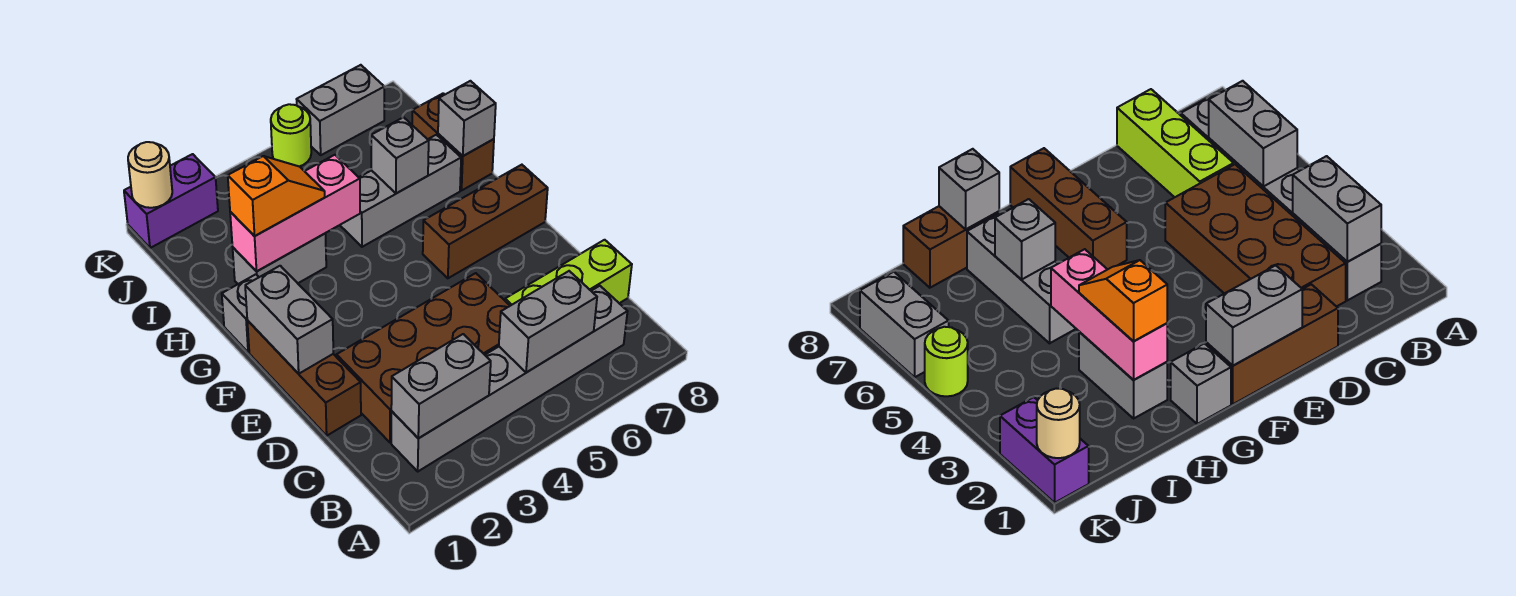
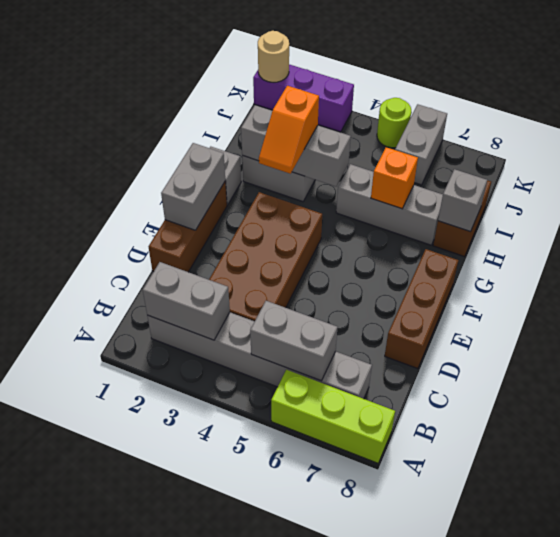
brown 2x4 brick [337,273,510,443] -> brown 2x4 brick turned to [209,192,322,321]
lime 1x3 brick [505,240,632,306] -> lime 1x3 brick moved to [271,370,395,463]
brown 1x3 brick [423,165,548,278] -> brown 1x3 brick turned to [385,249,458,369]
pink 1x3 brick [230,155,360,271] -> grey 1x3 brick [241,105,351,186]
orange 1x2 slope [228,156,325,236] -> orange 1x2 slope turned to [259,86,319,174]
grey 1x1 brick [371,117,429,193] -> orange 1x1 brick [371,147,418,209]
purple 1x2 brick [124,154,218,248] -> purple 1x3 brick [253,64,354,132]
grey 1x2 brick [297,65,384,155] -> grey 1x2 brick turned to [395,104,447,185]

